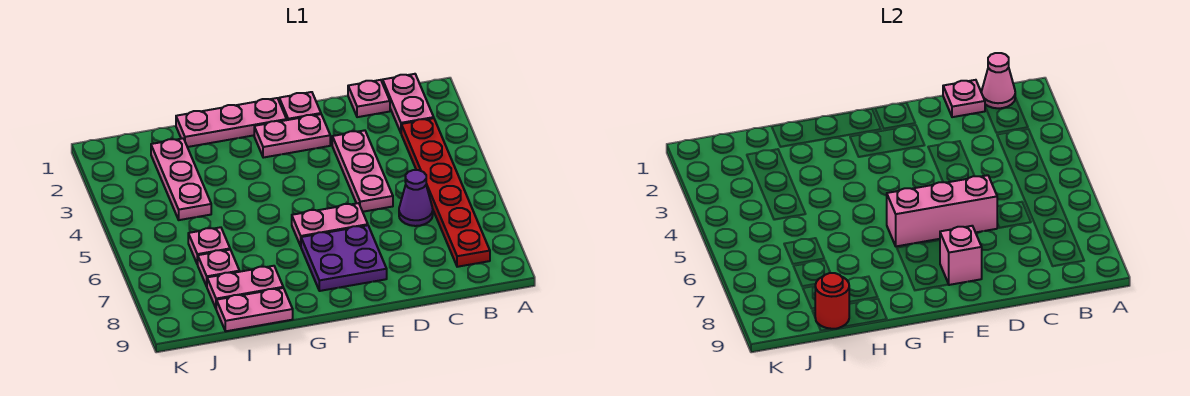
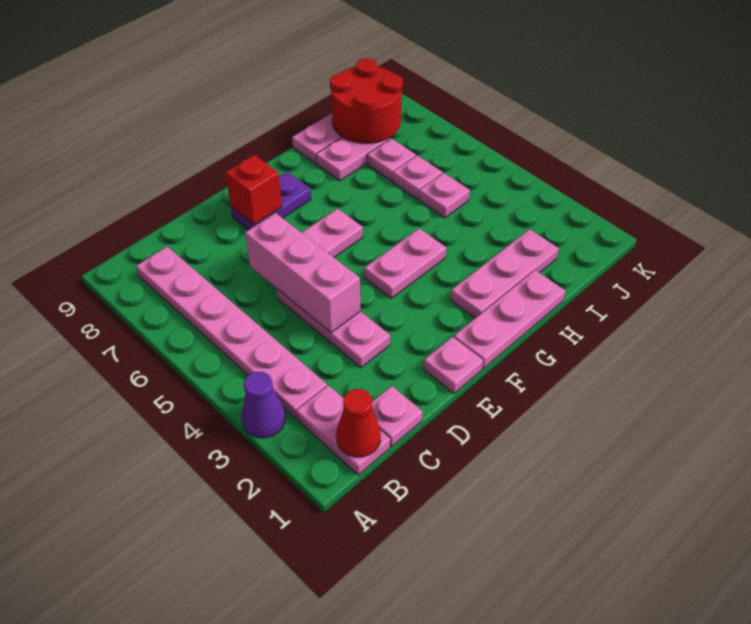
pink 1x1 cone [981,53,1015,108] -> red 1x1 cone [336,389,381,457]
red 1x6 plate [401,118,490,267] -> pink 1x6 plate [136,247,327,418]
pink 1x1 plate [943,80,985,117] -> pink 1x1 plate moved to [419,173,470,218]
purple 1x1 cone [399,170,433,226] -> purple 1x1 cone moved to [242,372,285,438]
pink 1x3 brick [887,175,997,246] -> pink 1x3 brick turned to [245,213,360,333]
pink 1x2 plate [254,114,330,158] -> pink 1x2 plate moved to [364,228,446,298]
purple 2x2 plate [301,225,387,291] -> purple 1x2 plate [231,172,311,230]
pink 1x1 brick [940,226,982,285] -> red 1x1 brick [225,155,282,225]
pink 1x3 plate [151,138,211,220] -> pink 1x3 plate turned to [451,229,559,318]
red 1x1 round brick [815,273,849,329] -> red 2x2 round brick [330,59,403,143]

